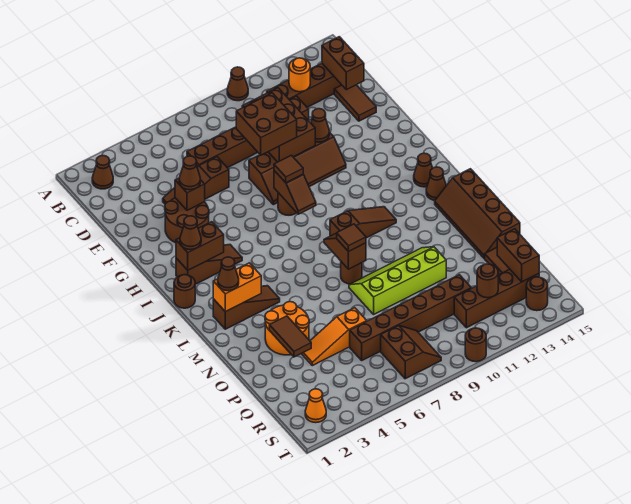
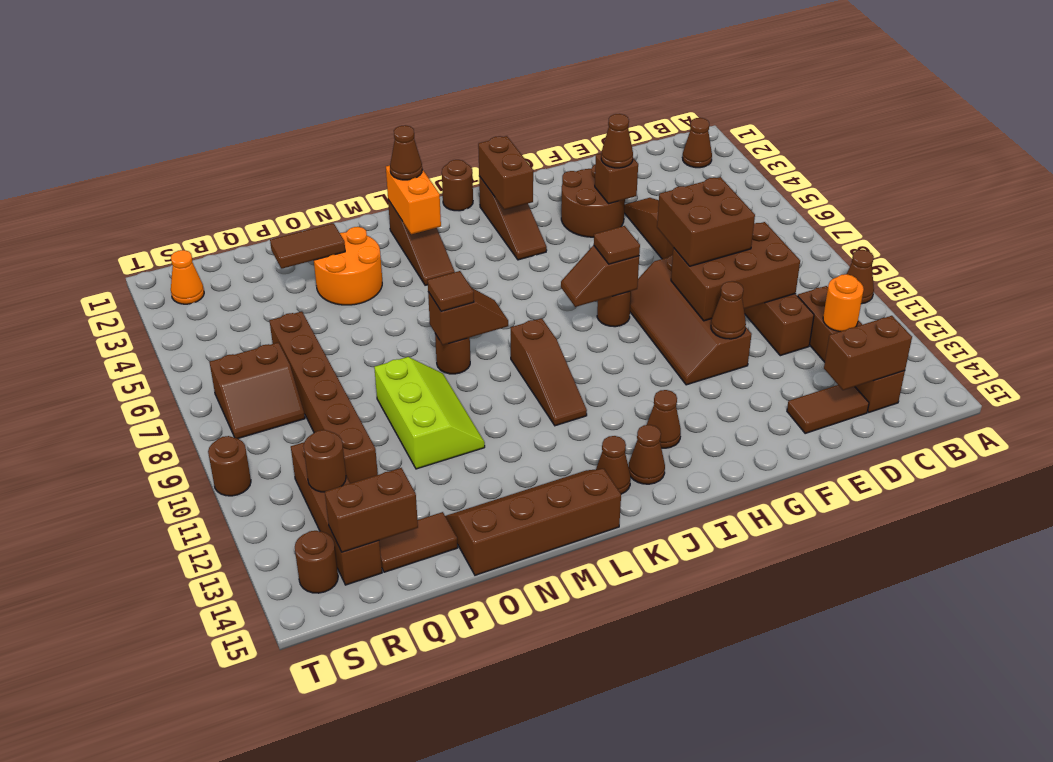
brown 1x1 cone [180,216,201,250] -> brown 1x1 cone moved to [647,390,681,448]
lime 2x4 slope [349,247,446,314] -> lime 2x3 slope [374,357,485,469]
orange 1x3 slope [301,308,367,366] -> none

